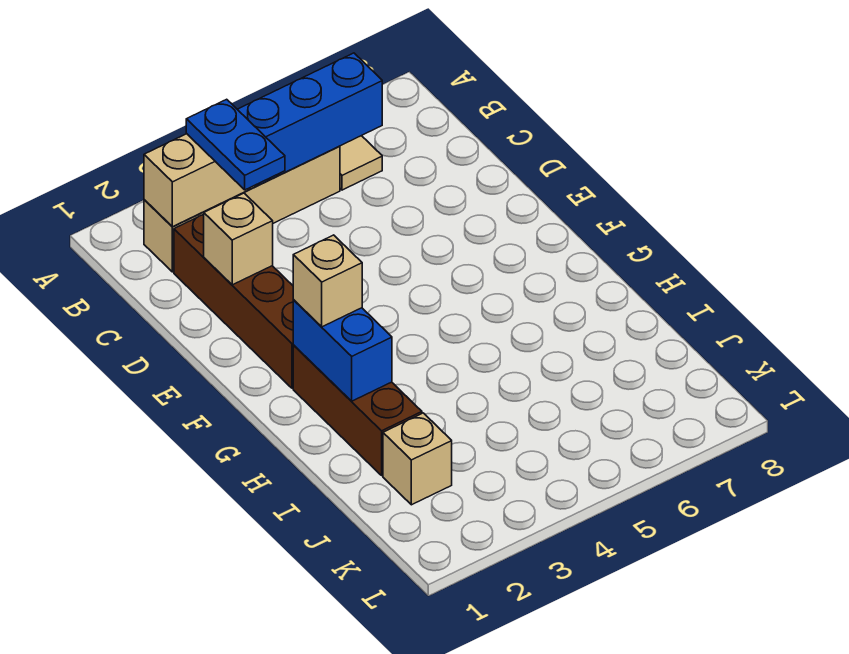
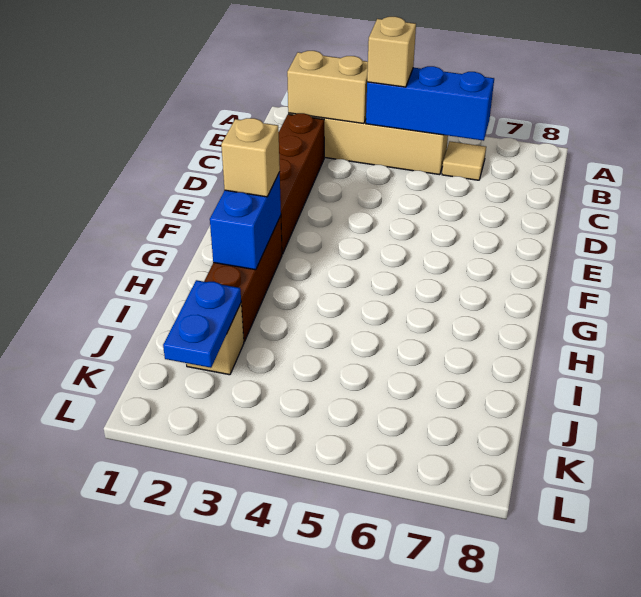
blue 1x2 plate [186,99,285,190] -> blue 1x2 plate moved to [163,280,241,368]
tan 1x1 brick [203,193,273,285] -> tan 1x1 brick moved to [367,17,416,87]

